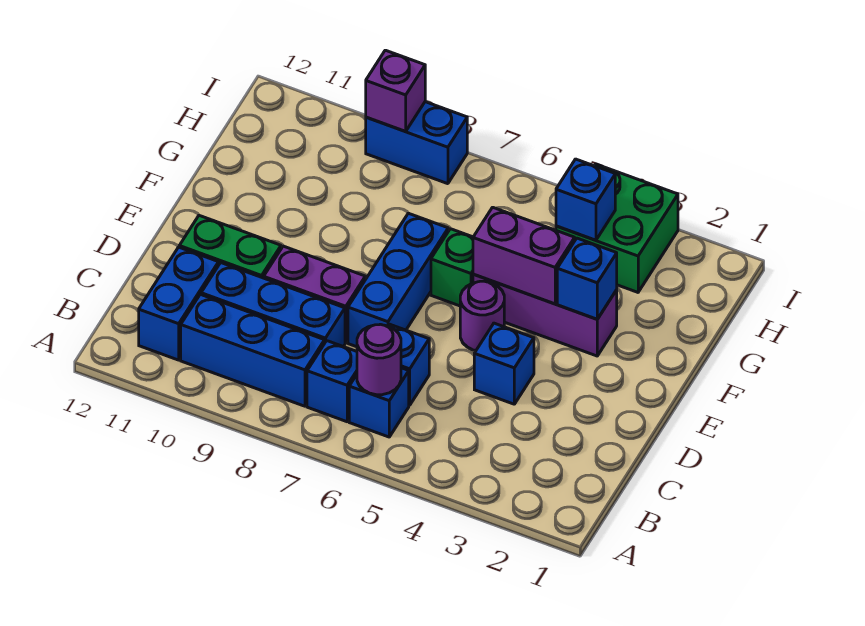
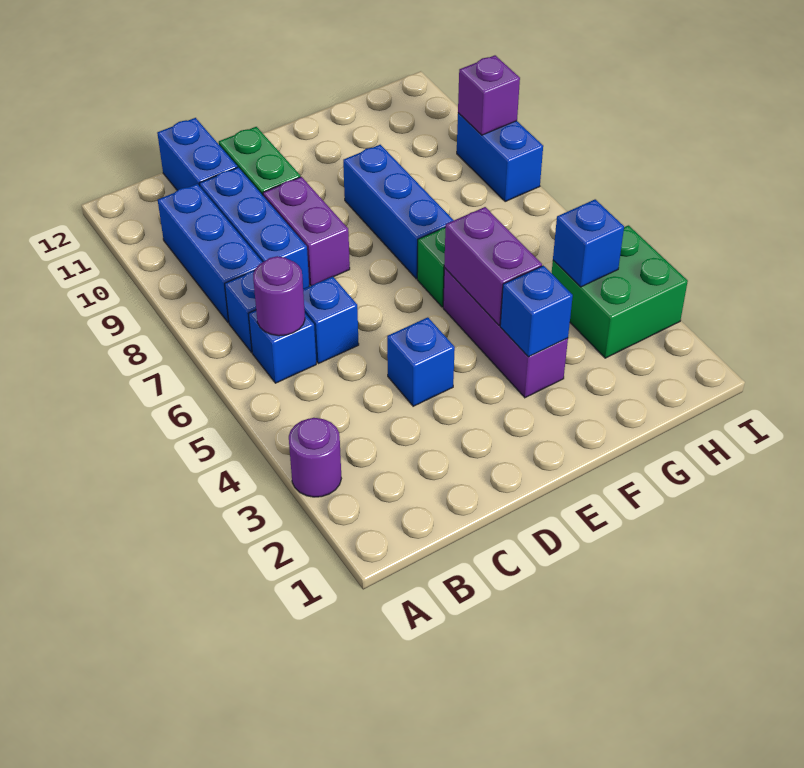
blue 1x2 brick [139,247,219,360] -> blue 1x2 brick turned to [157,118,237,190]
blue 1x3 brick [348,213,448,347] -> blue 1x3 brick turned to [343,145,454,279]
purple 1x1 round brick [460,281,504,351] -> purple 1x1 round brick moved to [289,418,341,497]

